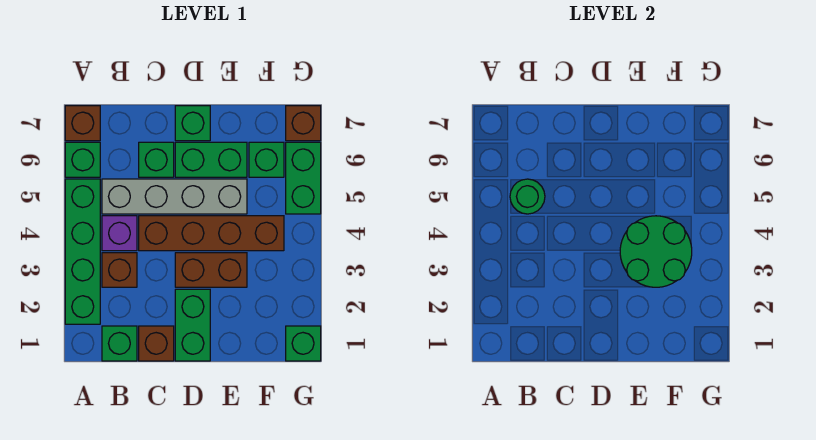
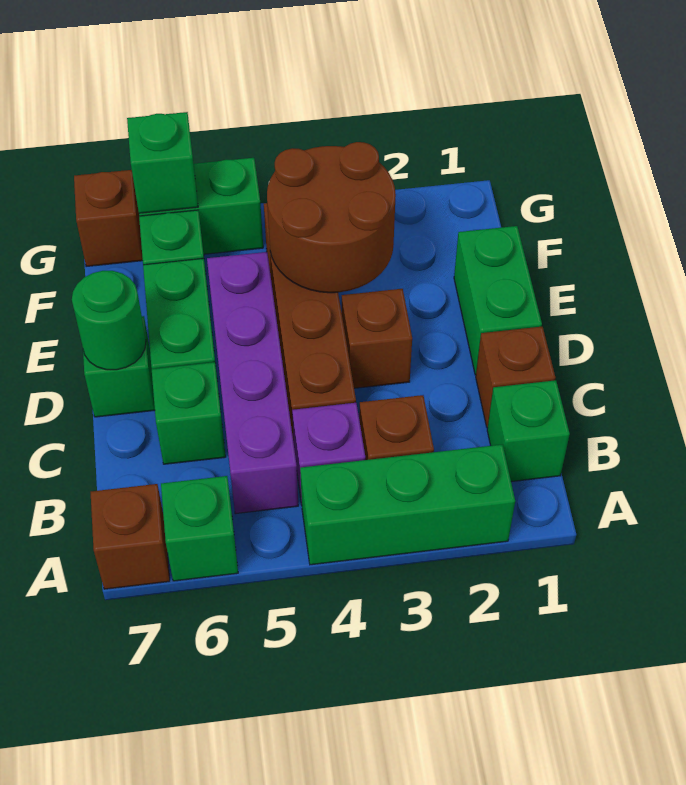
green 1x4 brick [65,179,100,324] -> green 1x3 brick [300,445,515,565]
grey 1x4 brick [102,179,247,214] -> purple 1x4 brick [207,252,298,514]
green 1x1 round brick [510,179,545,214] -> green 1x1 round brick moved to [72,271,146,370]
green 1x2 brick [175,289,210,361] -> green 1x2 brick turned to [454,226,542,375]
brown 1x2 brick [175,253,247,287] -> brown 1x1 brick [342,289,412,388]
green 2x2 round brick [620,216,692,287] -> brown 2x2 round brick [267,142,396,293]
green 1x1 brick [286,326,321,361] -> green 1x1 brick moved to [127,112,198,213]

